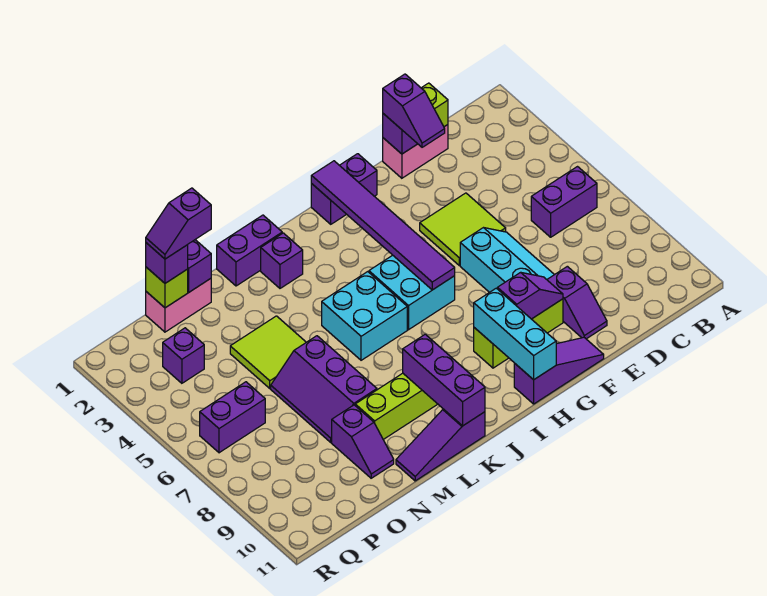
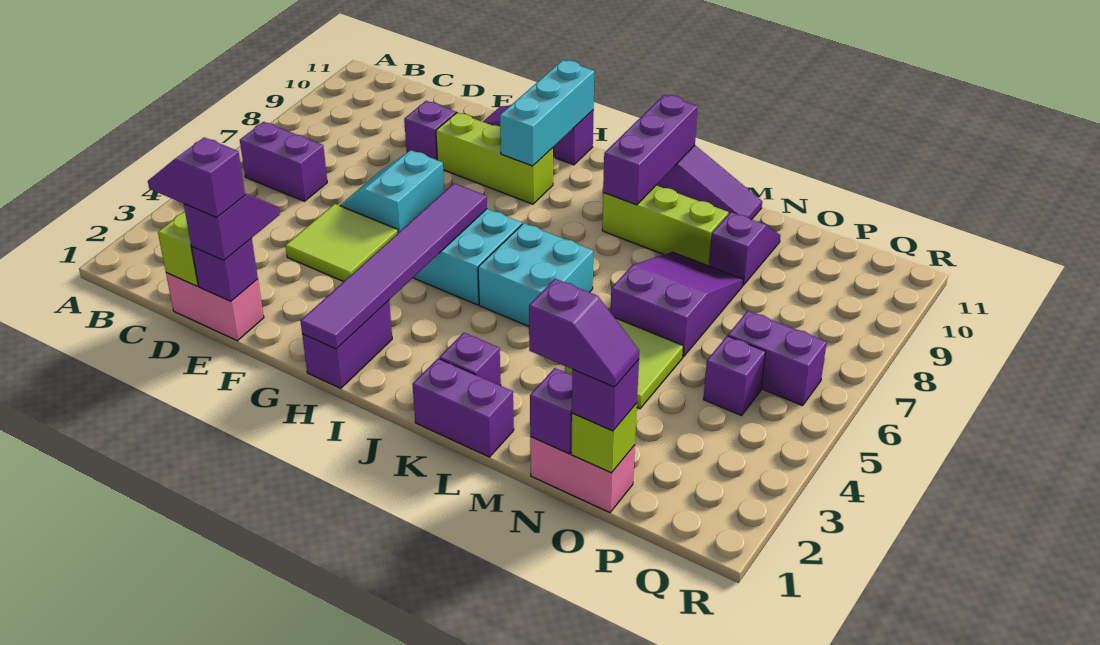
cyan 2x3 slope [460,228,554,293] -> cyan 2x2 slope [340,150,444,233]
purple 1x2 slope [497,272,563,319] -> purple 1x2 slope moved to [148,137,245,218]
purple 1x2 brick [311,154,377,224] -> purple 1x2 brick turned to [302,300,392,388]
purple 2x3 slope [271,336,377,442] -> purple 2x3 slope turned to [611,252,743,357]
purple 1x1 brick [163,328,204,383] -> purple 1x1 brick moved to [703,336,766,416]

